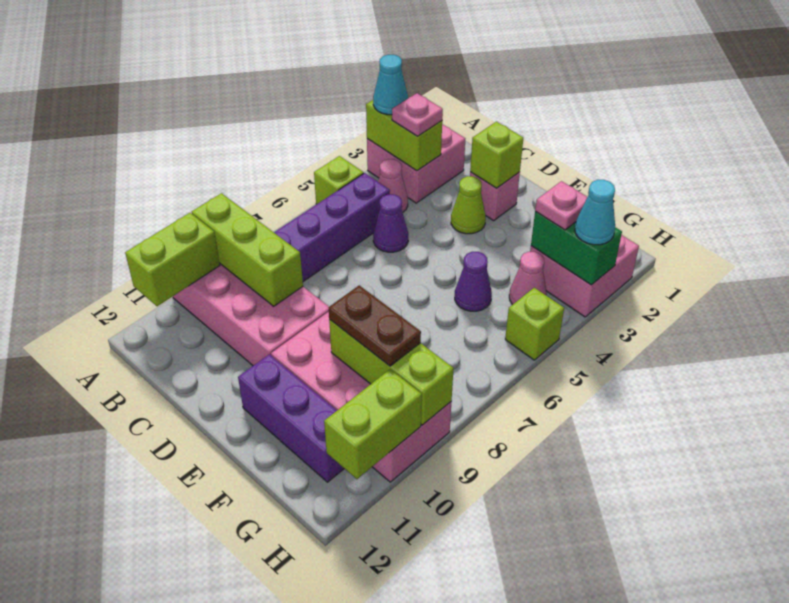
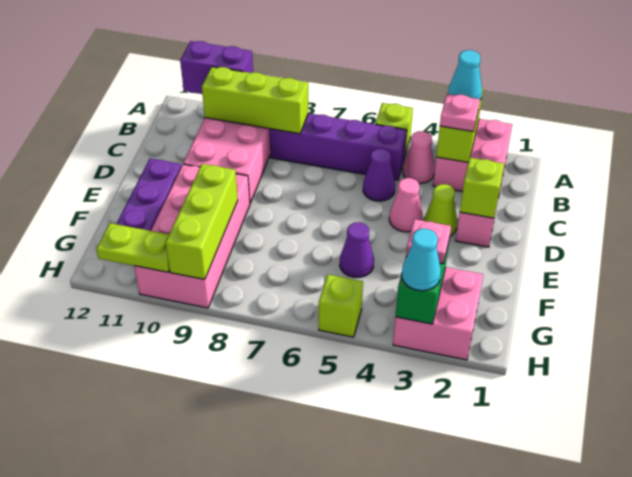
lime 1x3 brick [192,193,303,306] -> lime 1x3 brick turned to [202,67,308,134]
lime 1x2 brick [125,213,220,306] -> purple 1x2 brick [180,41,253,94]
brown 1x2 plate [329,285,421,366] -> none
pink 1x1 cone [509,252,547,305] -> pink 1x1 cone moved to [389,178,423,232]
lime 1x2 brick [324,369,422,479] -> lime 1x2 plate [96,223,170,272]

